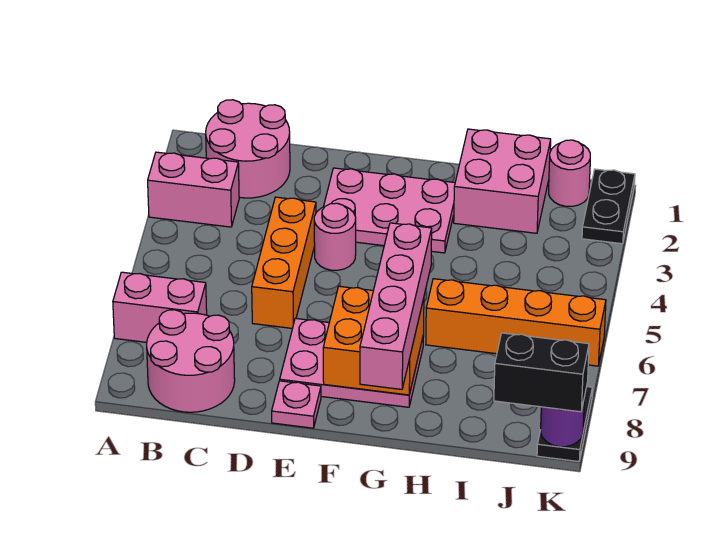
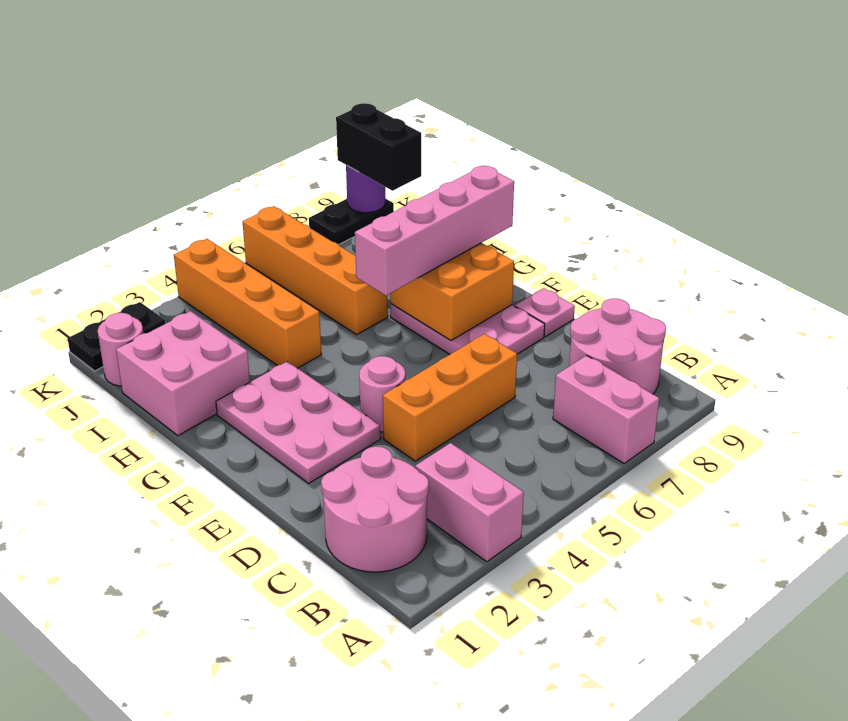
none -> orange 1x4 brick [174,239,321,368]

